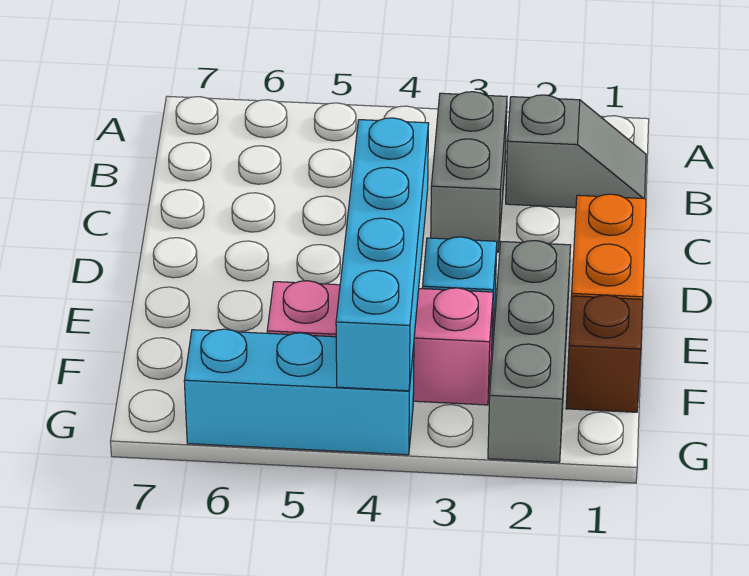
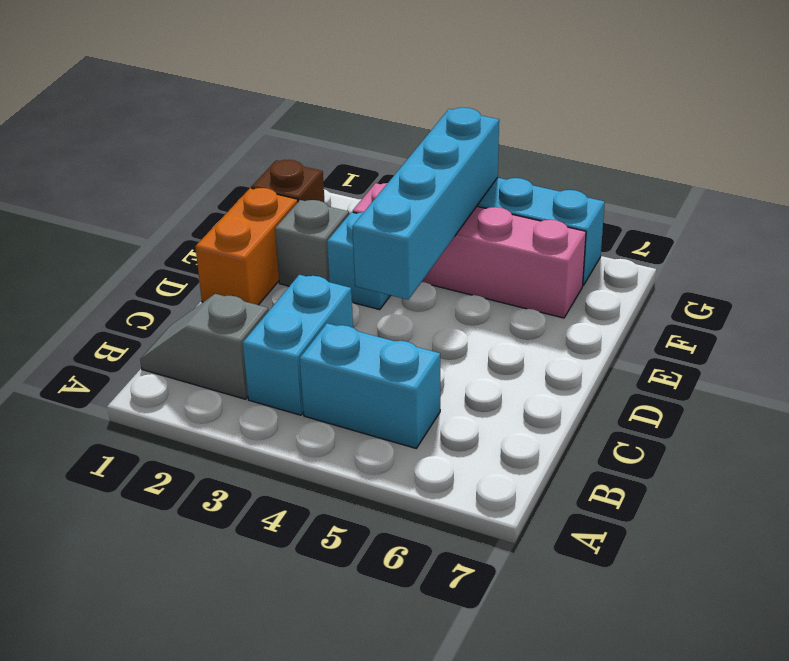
grey 1x2 brick [431,92,507,252] -> cyan 1x2 brick [243,275,353,415]
none -> cyan 1x2 brick [300,323,440,448]
grey 1x3 brick [488,241,571,462] -> grey 1x1 brick [275,200,349,286]
pink 1x3 brick [267,281,493,405] -> pink 1x4 brick [353,183,586,318]

